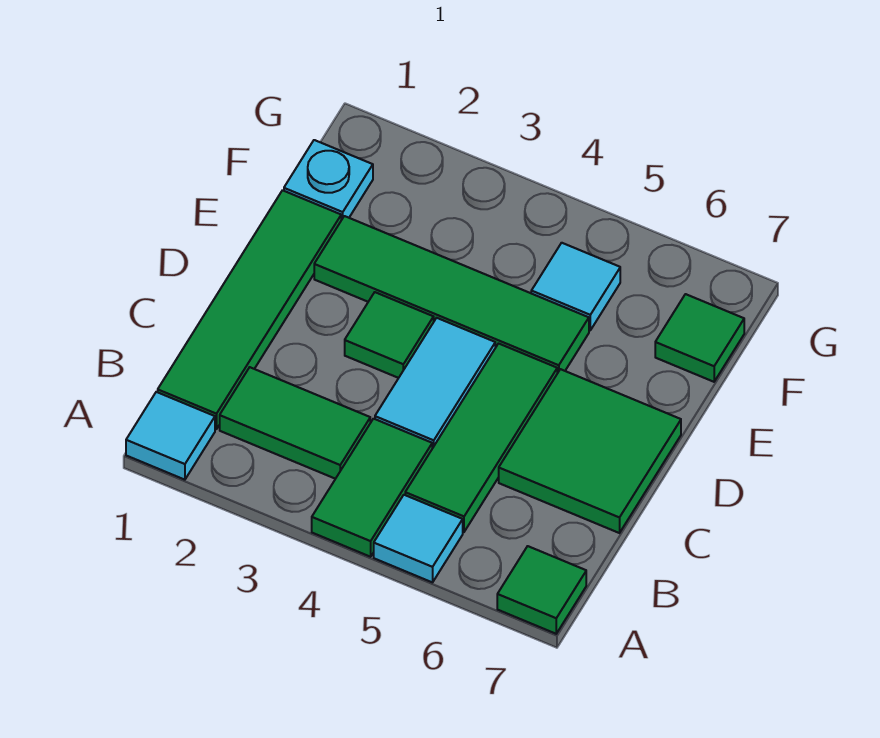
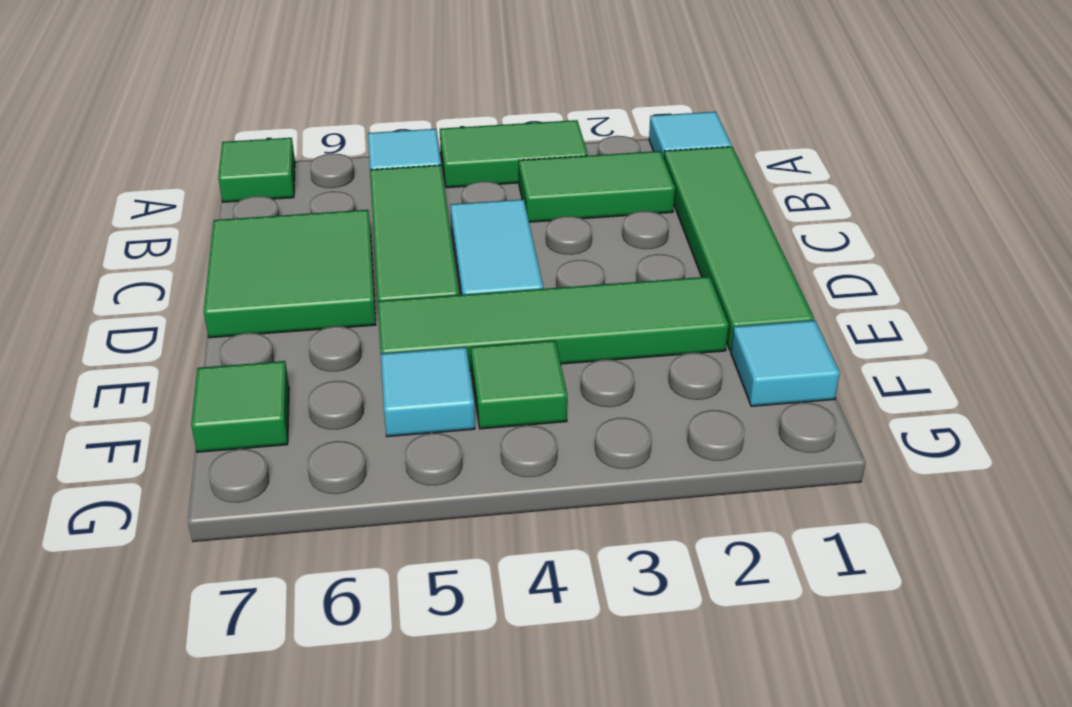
green 1x2 tile [312,419,432,557] -> green 1x2 tile turned to [440,120,588,188]
green 1x1 tile [345,292,434,378] -> green 1x1 tile moved to [471,340,567,429]
cyan 1x1 plate [284,140,373,220] -> cyan 1x1 tile [731,320,840,406]

